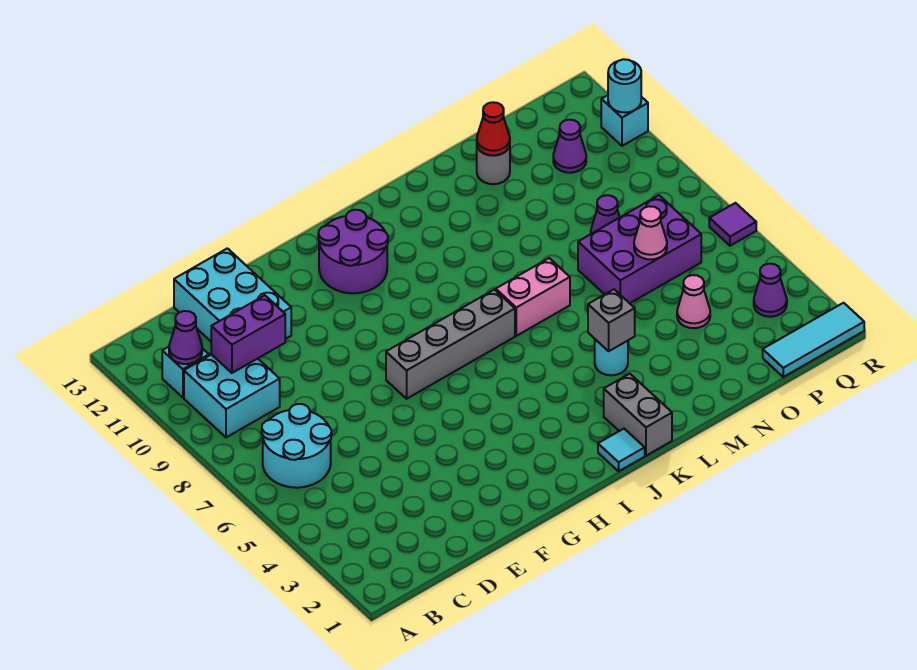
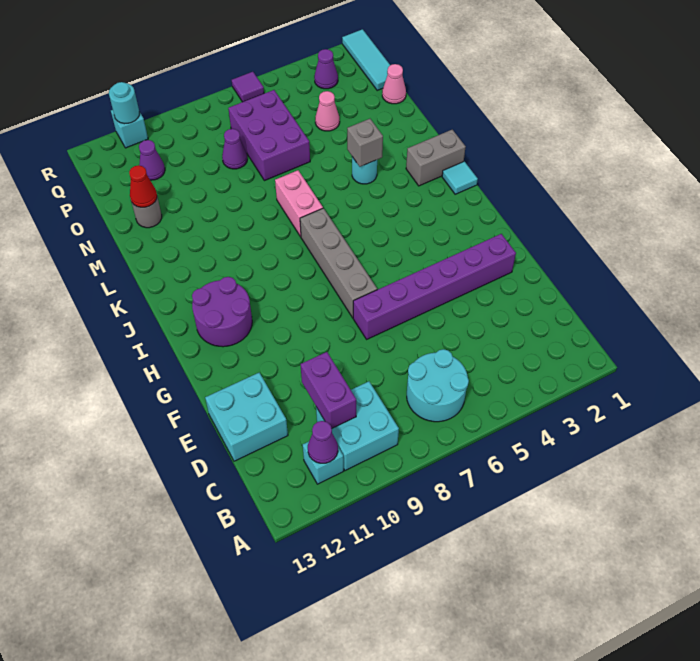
cyan 2x3 brick [174,248,291,341] -> cyan 2x2 brick [205,373,288,461]
none -> purple 1x6 brick [353,234,516,339]
pink 1x1 cone [634,206,667,259] -> pink 1x1 cone moved to [382,64,406,104]

